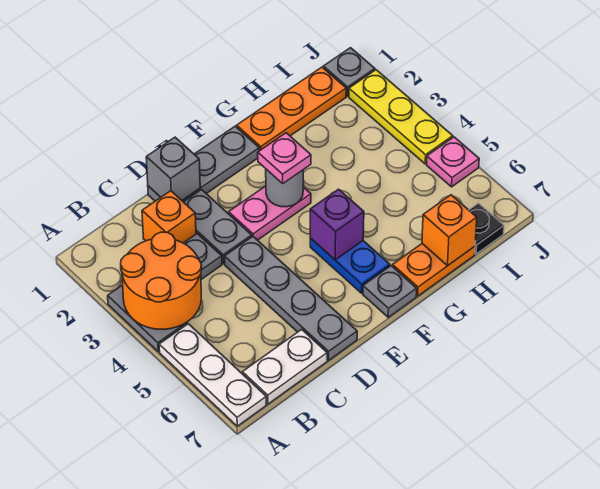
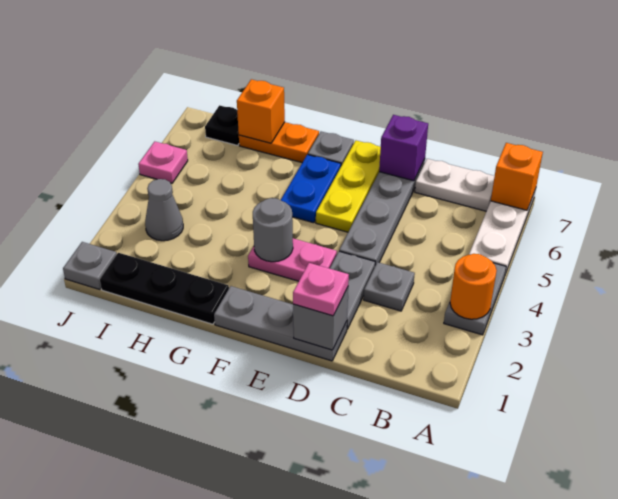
orange 2x2 round brick [121,232,202,329] -> orange 1x1 round brick [450,254,497,319]
orange 1x1 brick [142,191,196,243] -> orange 1x1 brick moved to [491,143,543,210]
pink 1x1 plate [258,133,311,183] -> pink 1x1 plate moved to [293,263,349,316]
purple 1x1 brick [310,189,364,260] -> purple 1x1 brick moved to [379,115,428,181]
orange 1x3 plate [237,67,346,151] -> black 1x3 plate [100,253,229,324]
none -> grey 1x1 cone [145,179,183,241]
yellow 1x3 plate [349,70,453,164] -> yellow 1x3 plate moved to [316,141,381,232]

